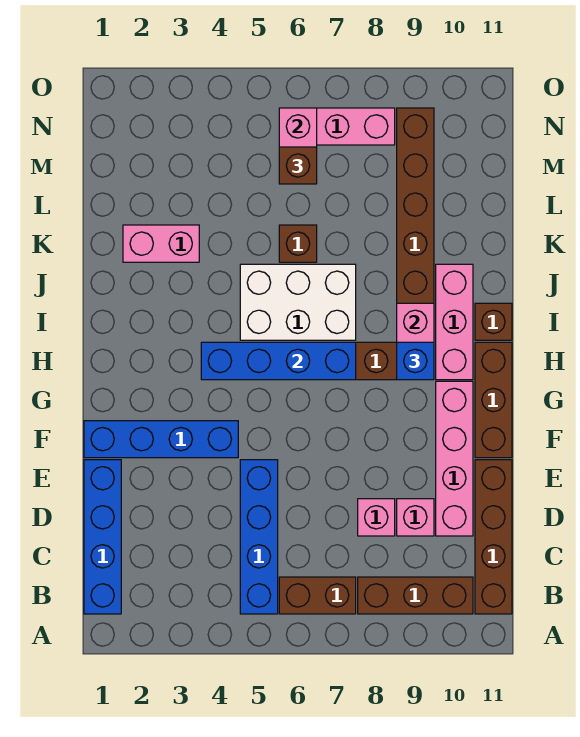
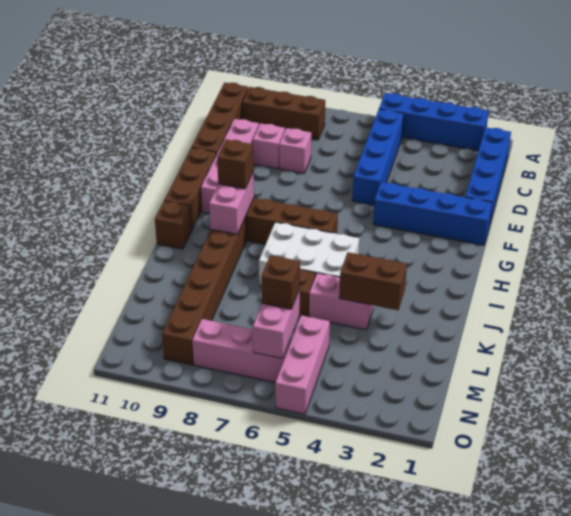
brown 1x2 brick [279,577,356,614] -> brown 1x2 brick moved to [339,252,407,310]
blue 1x4 brick [201,342,356,380] -> blue 1x4 brick moved to [379,93,489,151]
blue 1x1 brick [397,342,434,380] -> brown 1x1 brick [217,139,253,189]
pink 1x3 brick [436,264,473,380] -> pink 1x3 brick moved to [275,315,330,414]
pink 1x2 brick [123,225,199,262] -> pink 1x2 brick moved to [309,273,374,330]

